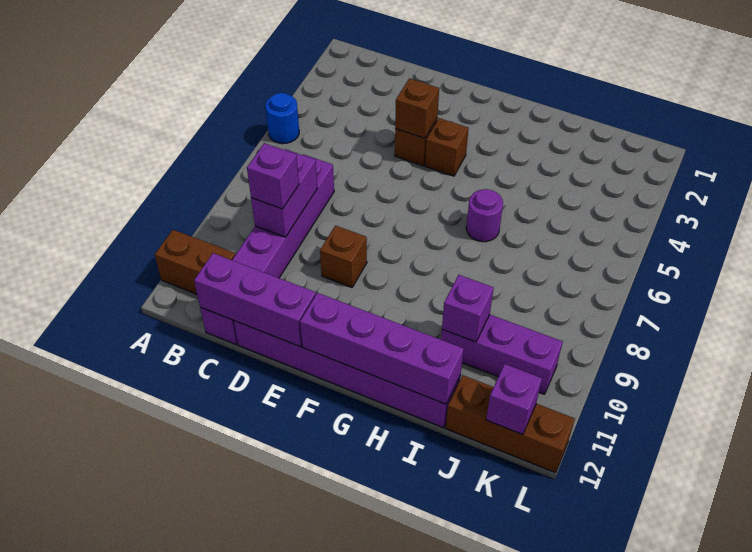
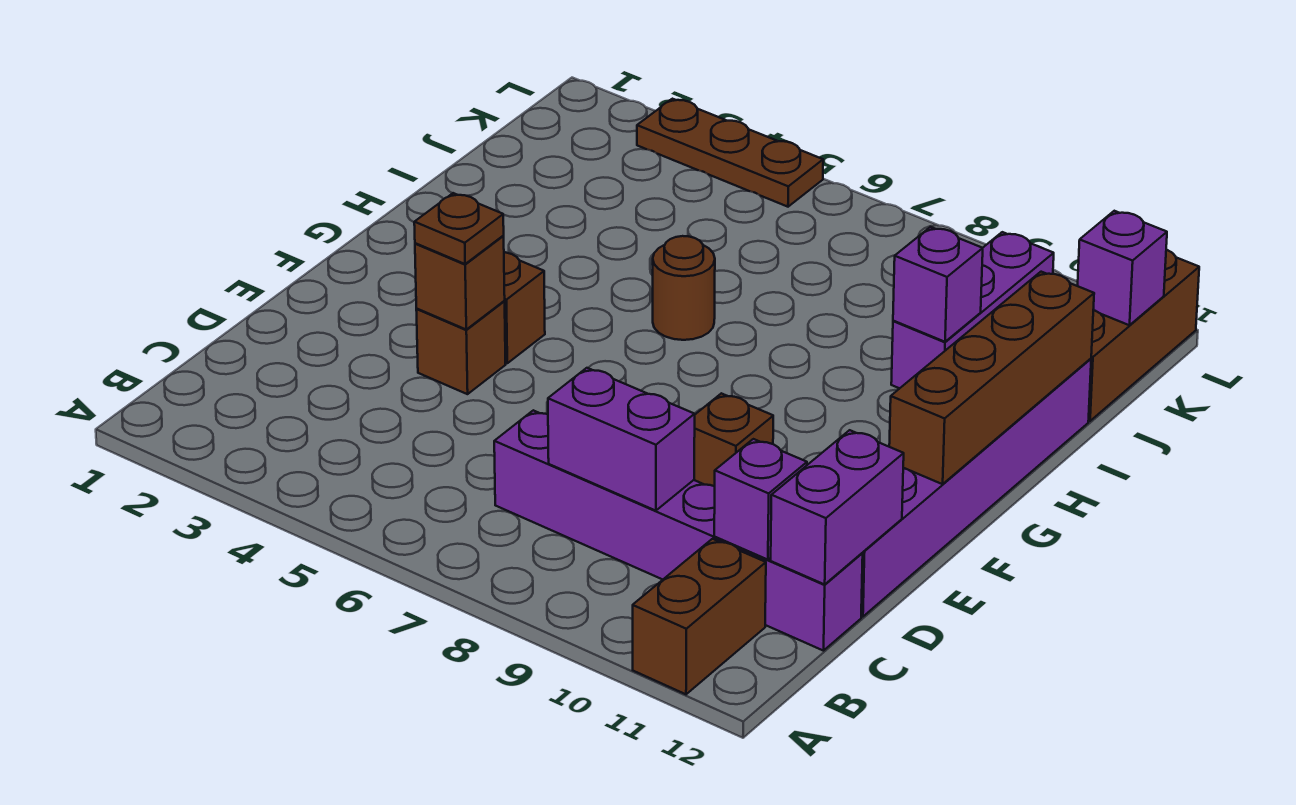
blue 1x1 round brick [266,93,299,144] -> none
purple 1x1 brick [247,143,299,209] -> purple 1x1 brick moved to [714,439,807,560]
purple 1x3 brick [194,253,316,347] -> purple 1x2 brick [771,430,904,584]
none -> brown 1x1 plate [414,193,504,264]
purple 1x4 brick [300,293,464,404] -> brown 1x4 brick [889,272,1094,484]
purple 1x1 round brick [466,189,503,242] -> brown 1x1 round brick [653,236,715,340]
none -> brown 1x3 plate [637,99,823,207]

